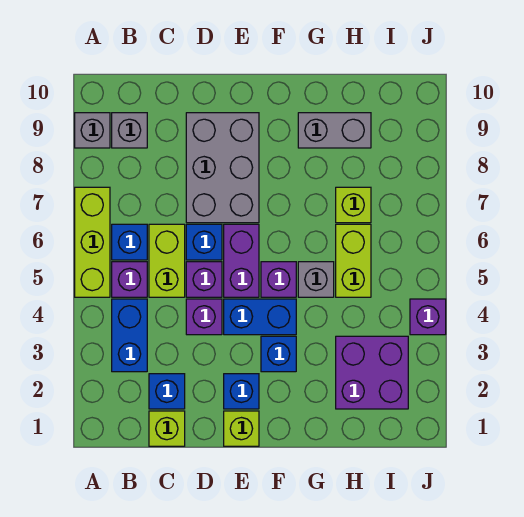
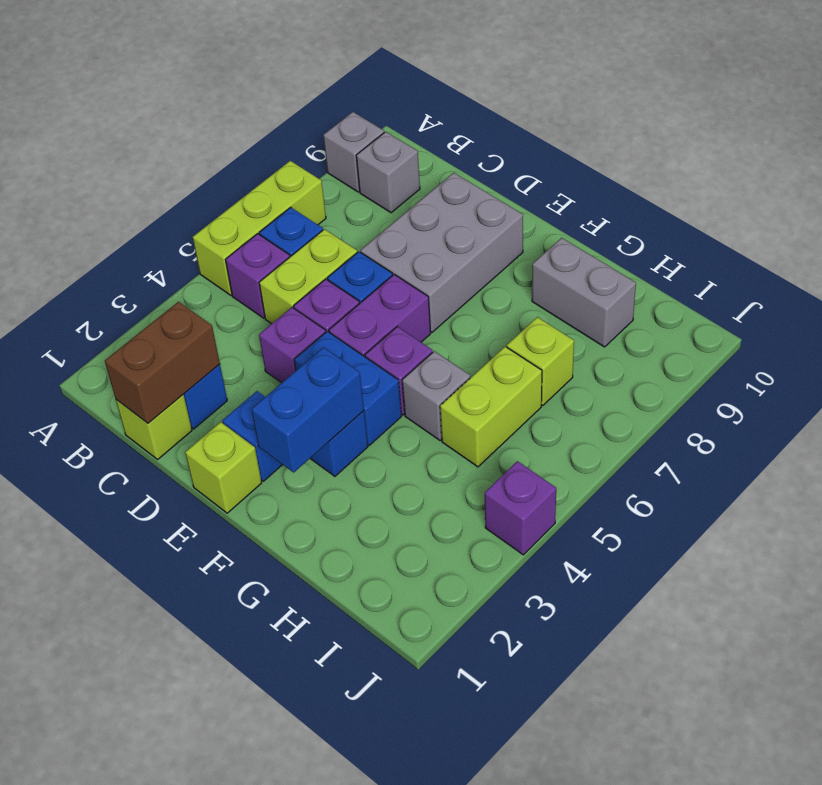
blue 1x2 brick [112,299,147,372] -> blue 1x2 brick moved to [251,347,364,472]
none -> brown 1x2 brick [105,302,220,423]
purple 2x2 brick [336,336,408,409] -> none

